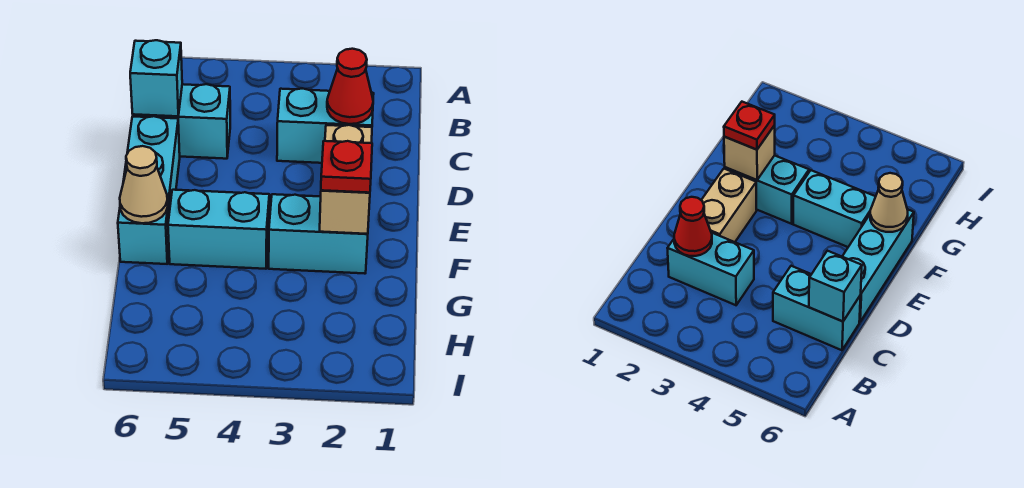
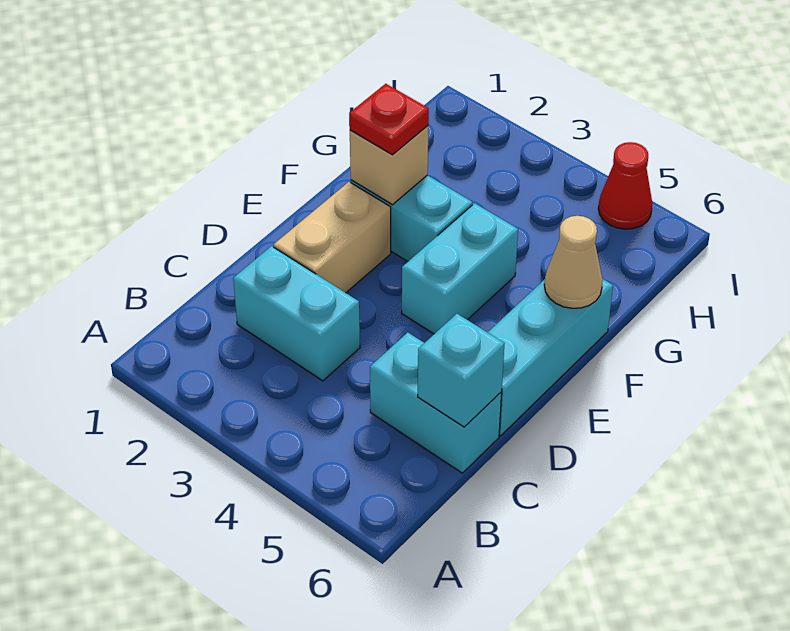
red 1x1 cone [327,49,373,124] -> red 1x1 cone moved to [598,142,652,229]
cyan 1x2 brick [168,190,269,269] -> cyan 1x2 brick turned to [402,203,518,334]

